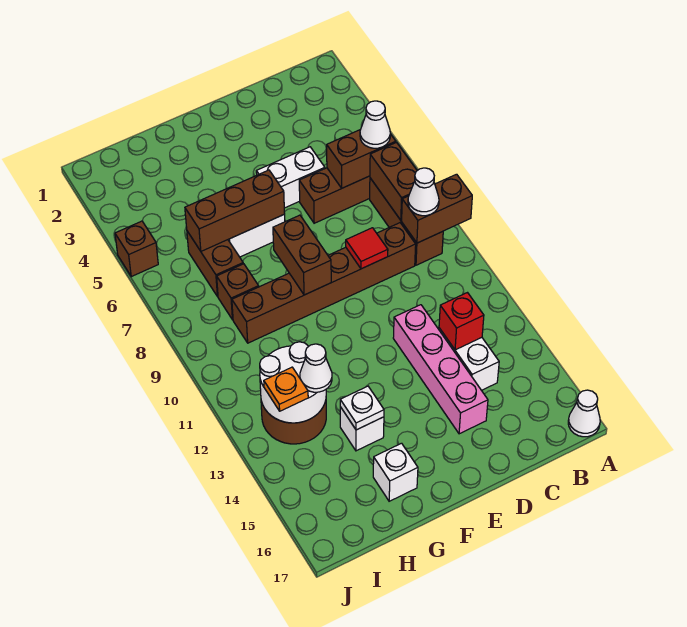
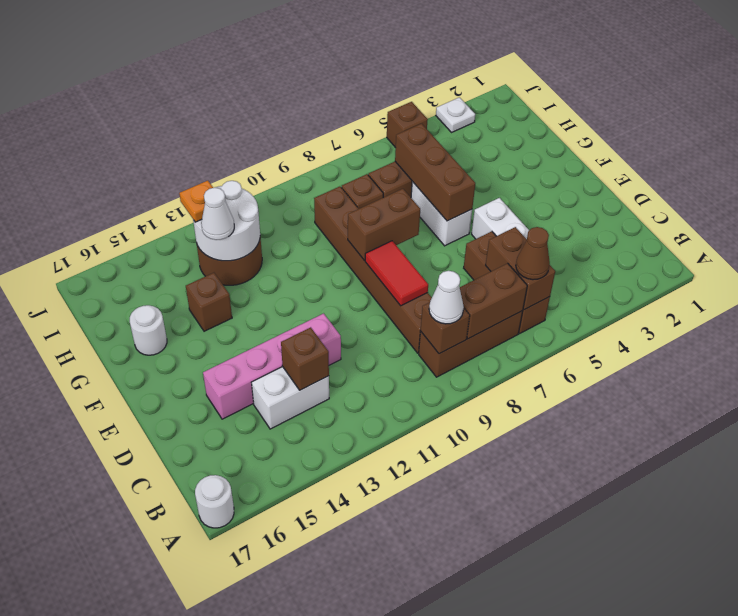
brown 1x2 brick [402,174,472,243] -> brown 1x1 brick [421,302,470,354]
white 1x1 cone [568,390,600,437] -> white 1x1 round brick [195,475,234,528]
white 1x1 cone [360,101,390,148] -> brown 1x1 cone [516,227,550,280]
red 1x1 brick [439,293,484,350] -> brown 1x1 brick [281,327,329,390]
red 1x1 tile [346,228,388,269] -> red 1x2 tile [365,241,428,306]
white 1x1 brick [340,407,384,451] -> brown 1x1 brick [186,273,232,331]
white 1x1 plate [340,386,384,430] -> white 1x1 plate moved to [436,97,475,132]
white 1x1 brick [373,443,418,501] -> white 1x1 round brick [130,305,167,355]

